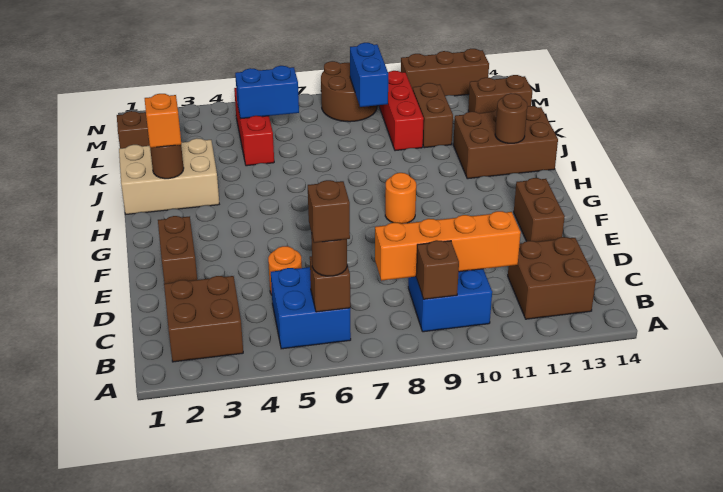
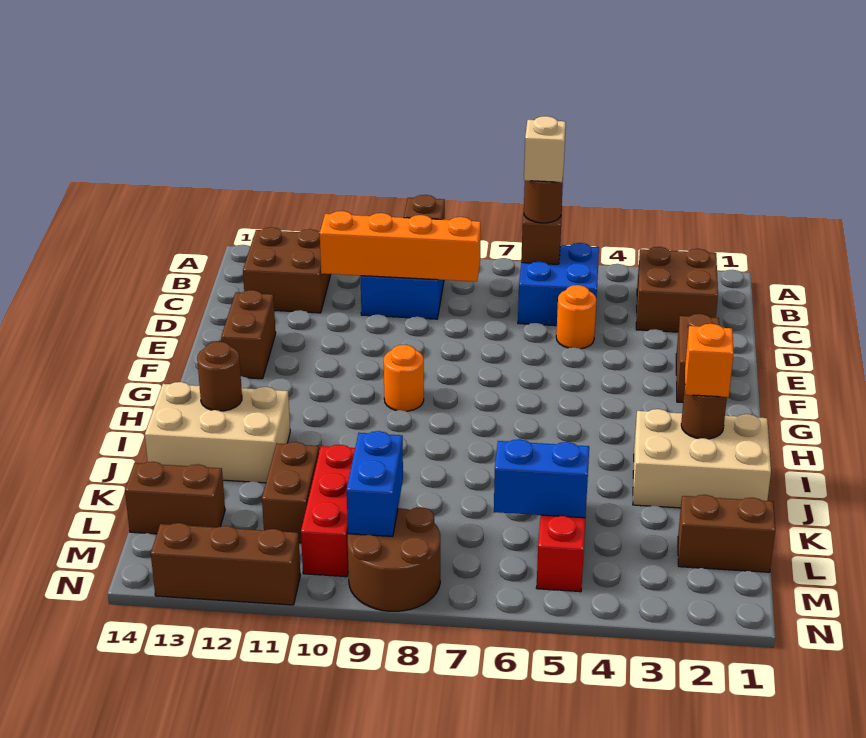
brown 1x1 brick [308,180,350,243] -> tan 1x1 brick [524,116,566,182]
brown 2x3 brick [453,106,558,179] -> tan 2x3 brick [145,382,290,483]

